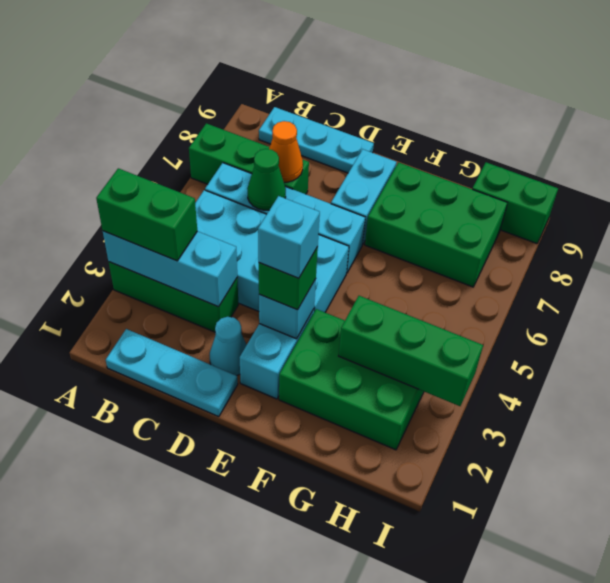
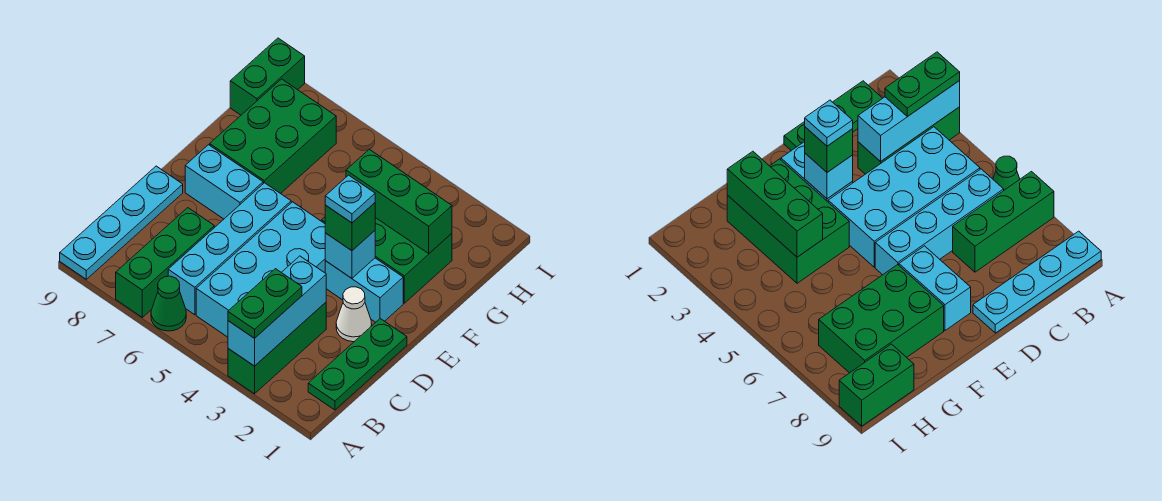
green 1x2 brick [96,168,197,261] -> green 1x2 plate [228,269,302,338]
cyan 1x3 plate [106,329,238,417] -> green 1x3 plate [308,319,407,410]
cyan 1x3 plate [259,107,374,173] -> cyan 1x4 plate [60,166,183,279]
green 1x1 cone [247,149,286,210] -> green 1x1 cone moved to [151,276,186,331]
orange 1x1 cone [269,121,303,182] -> none
cyan 1x1 cone [210,317,246,376] -> white 1x1 cone [336,287,372,342]
cyan 1x1 brick [258,196,320,278] -> cyan 1x1 plate [325,175,375,223]
green 2x3 brick [279,309,424,450] -> green 2x3 brick turned to [322,217,452,303]
green 1x3 brick [339,296,483,406] -> green 1x3 brick turned to [346,149,452,253]

